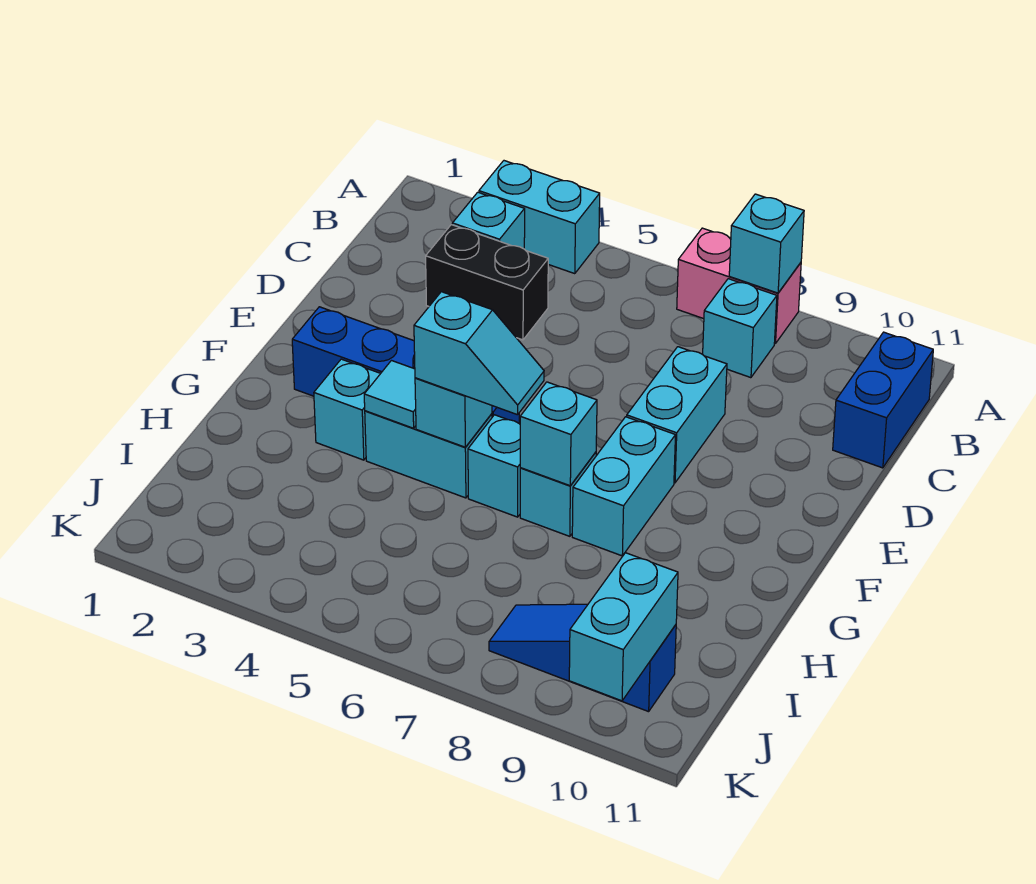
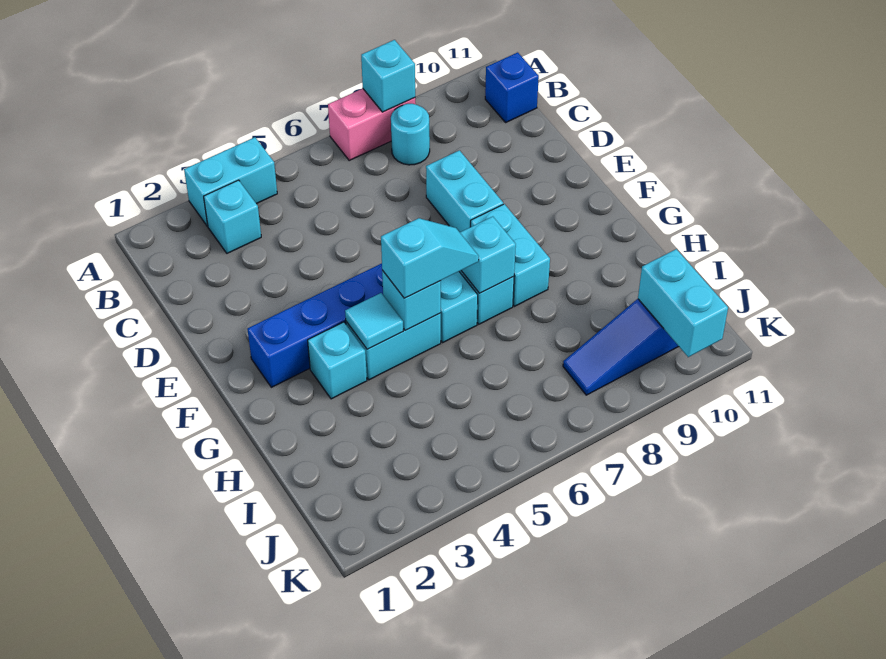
cyan 1x1 brick [703,279,777,378] -> cyan 1x1 round brick [391,104,430,165]
blue 1x2 brick [833,332,933,468] -> blue 1x1 brick [485,52,539,122]
black 1x2 brick [426,225,548,340] -> none

